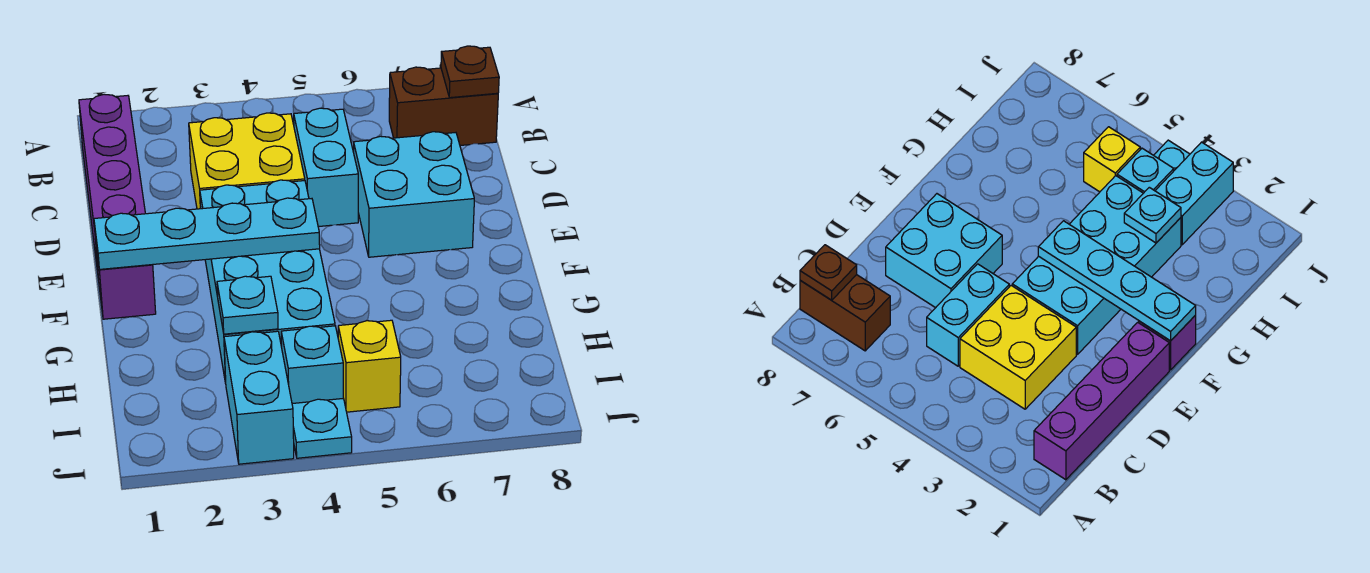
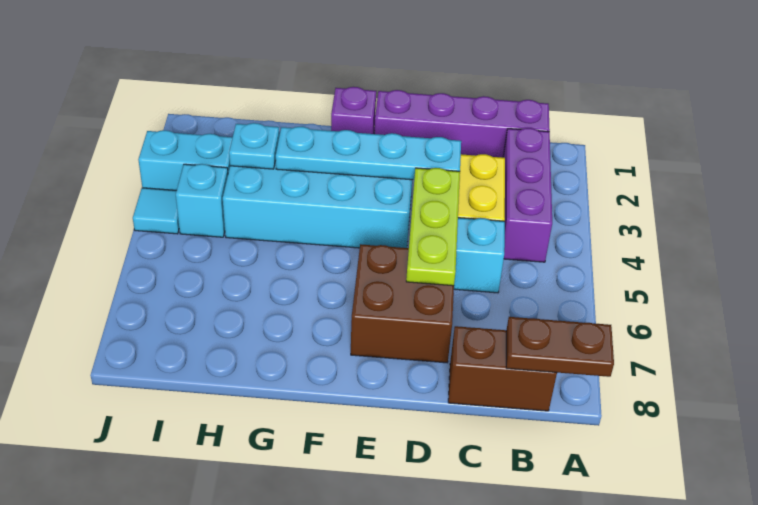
none -> purple 1x3 brick [503,128,552,262]
brown 1x2 brick [389,67,498,145] -> brown 1x2 brick turned to [448,326,557,411]
brown 1x1 plate [441,46,499,98] -> brown 1x2 plate [506,317,614,377]
none -> lime 1x3 plate [406,168,460,286]
cyan 2x2 brick [354,132,474,257] -> brown 2x2 brick [351,244,454,363]
cyan 1x4 plate [94,198,320,270] -> cyan 1x4 plate turned to [276,127,461,180]
yellow 1x1 brick [338,320,401,412] -> none
cyan 1x1 plate [292,398,352,458] -> cyan 1x1 tile [133,188,179,234]

